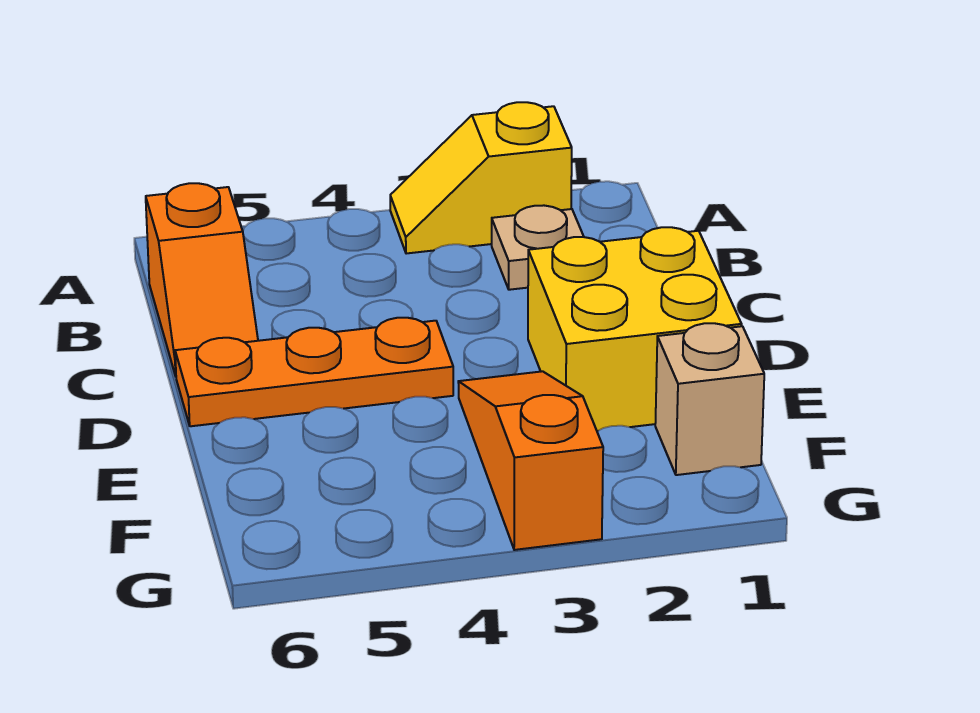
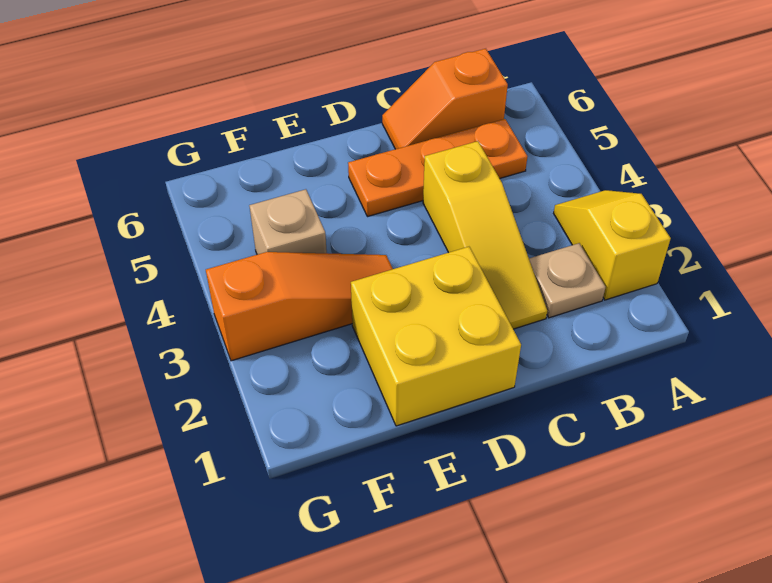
none -> yellow 1x3 slope [423,141,547,329]
orange 1x3 plate [175,318,453,426] -> orange 1x3 plate turned to [348,119,528,217]
tan 1x1 brick [655,323,764,475] -> tan 1x1 brick moved to [249,189,327,255]

